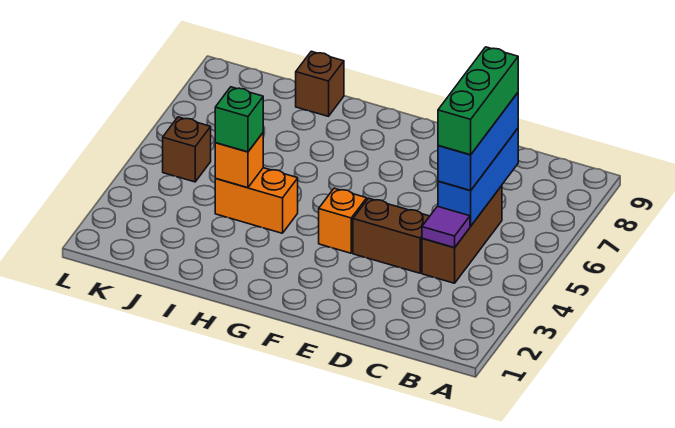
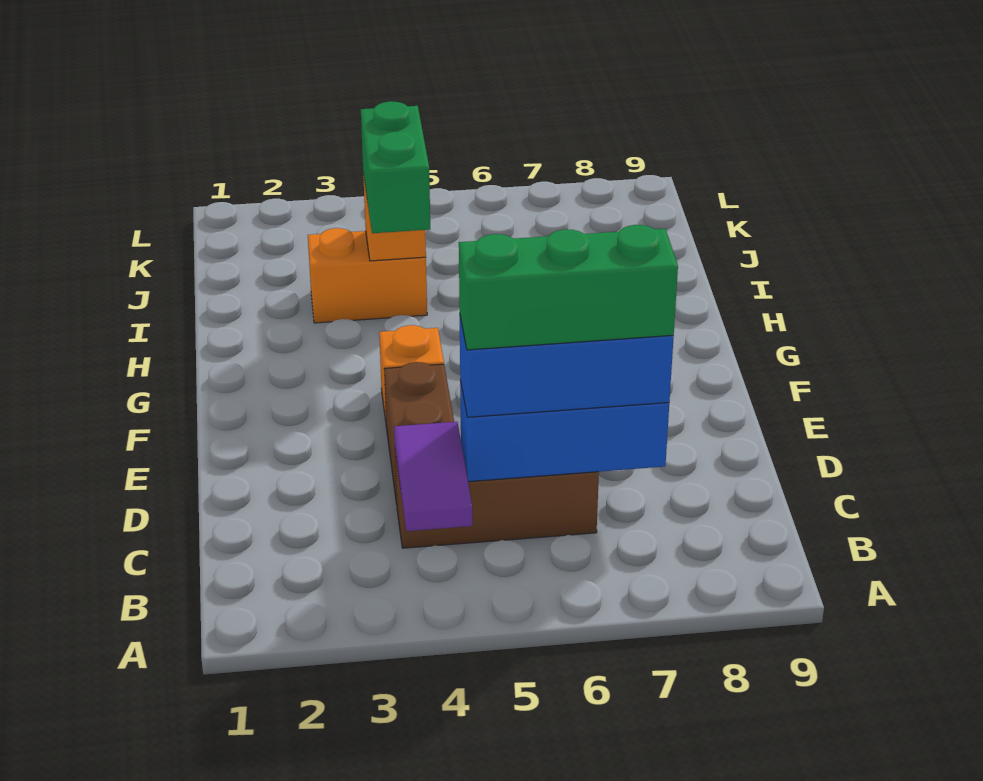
purple 1x1 tile [422,206,470,248] -> purple 1x2 tile [394,422,472,531]
orange 1x2 brick [215,168,298,233] -> orange 1x2 brick turned to [308,228,427,323]
green 1x1 brick [215,87,263,152] -> green 1x2 brick [361,101,430,233]
brown 1x1 brick [296,51,344,116] -> none
brown 1x1 brick [163,117,211,182] -> none

